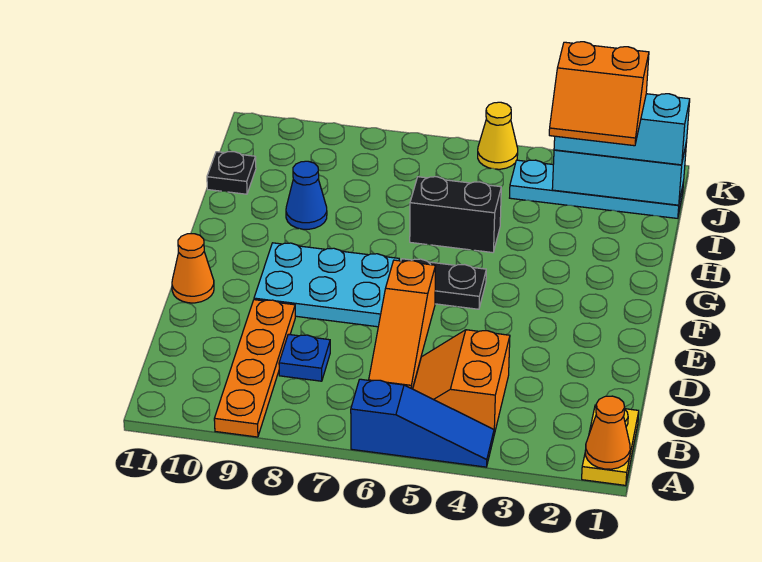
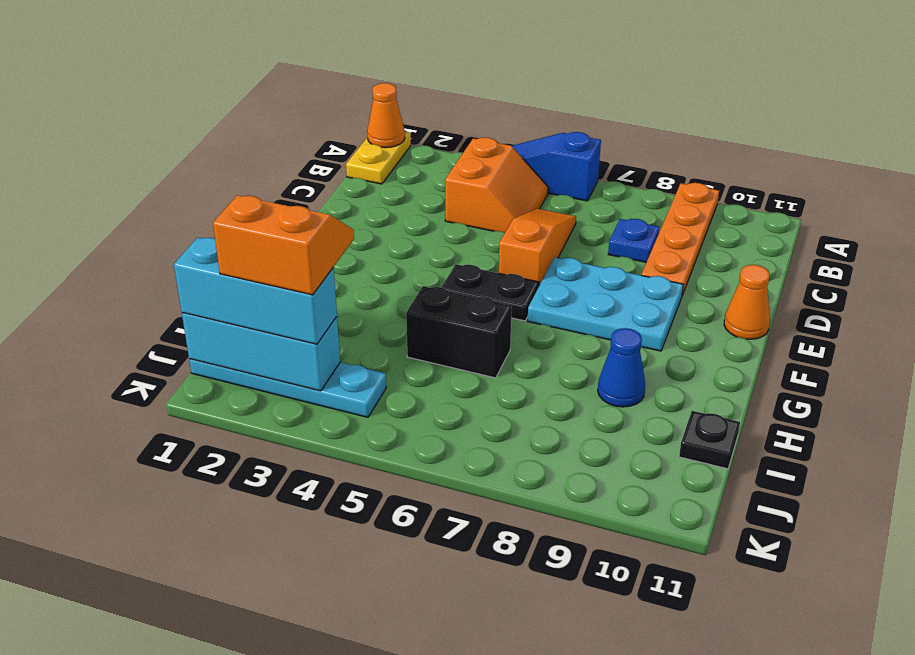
yellow 1x1 cone [478,102,518,169] -> none

